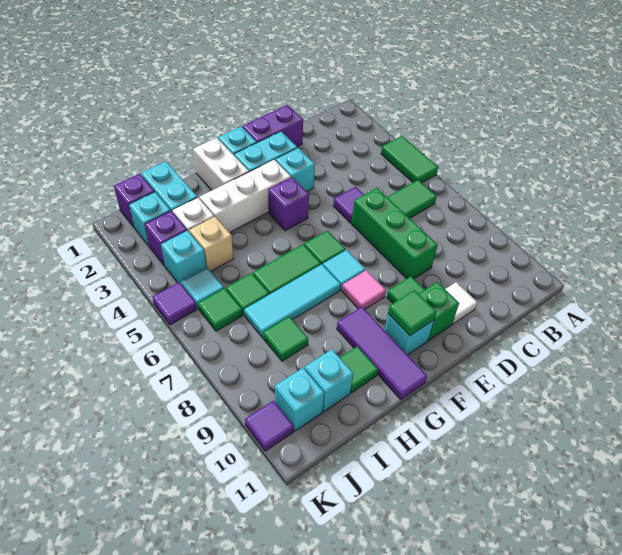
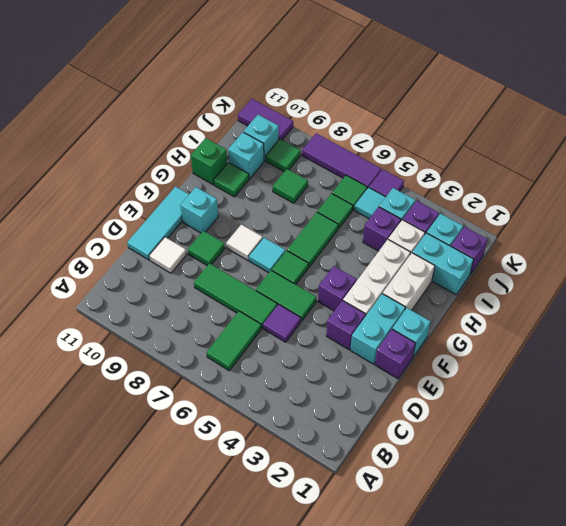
green 1x2 tile [381,136,438,183] -> green 1x2 tile moved to [256,270,316,321]
purple 1x2 brick [242,105,303,147] -> purple 1x1 brick [375,329,415,379]
green 1x3 brick [351,188,438,279] -> green 1x3 tile [194,263,277,328]
cyan 1x1 brick [275,148,315,192] -> purple 1x1 brick [326,301,366,350]
green 1x1 brick [419,282,459,340] -> green 1x1 brick moved to [191,138,227,185]
pink 1x1 tile [342,270,386,309] -> white 1x1 tile [226,224,263,260]
green 1x1 tile [388,290,437,336] -> green 1x1 tile moved to [266,139,300,172]
white 1x2 brick [193,138,249,190] -> white 1x2 brick turned to [383,253,435,310]
cyan 1x3 tile [244,264,341,338] -> cyan 1x3 tile moved to [127,187,189,260]
purple 1x3 tile [337,307,427,400] -> purple 1x3 tile moved to [302,133,381,188]
tan 1x1 brick [189,217,233,271] -> purple 1x1 brick [363,207,401,251]
purple 1x1 tile [245,401,294,451] -> purple 1x2 tile [238,99,293,140]

